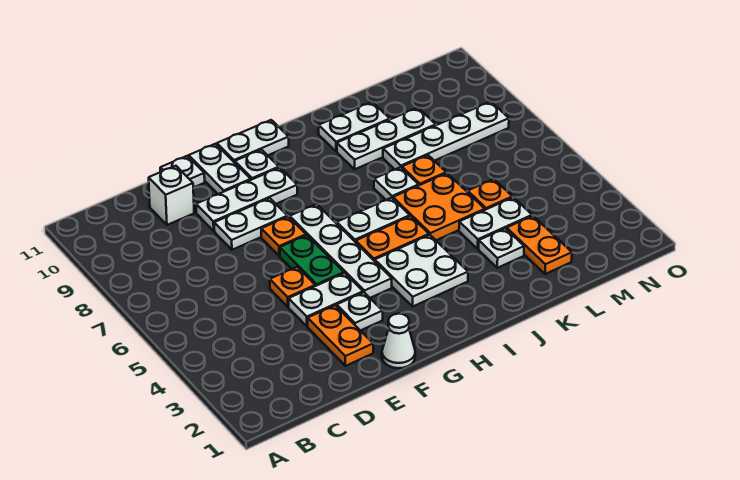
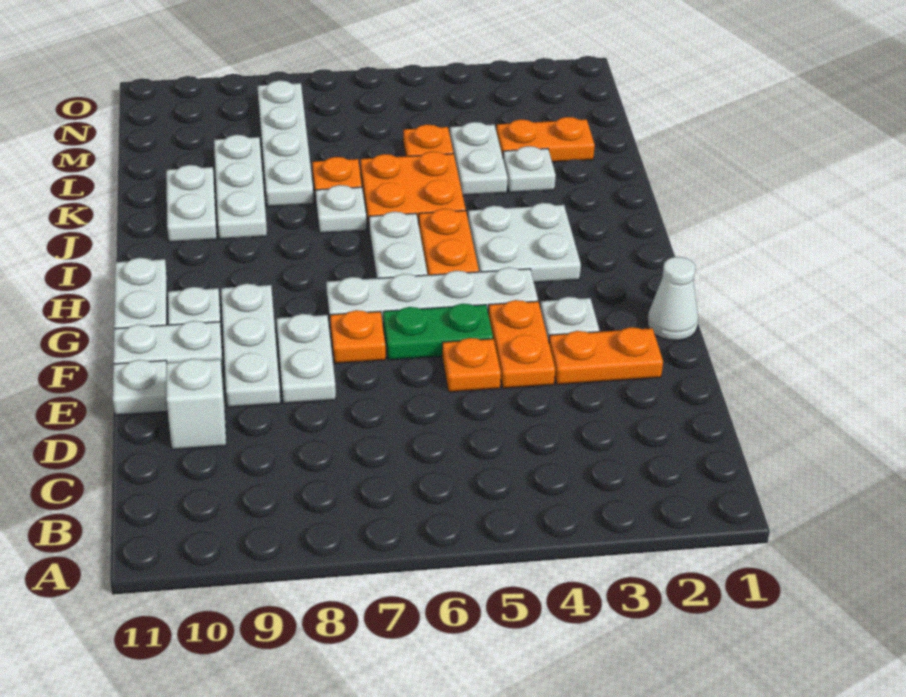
white 1x2 plate [289,273,363,326] -> orange 1x2 plate [488,300,555,388]

